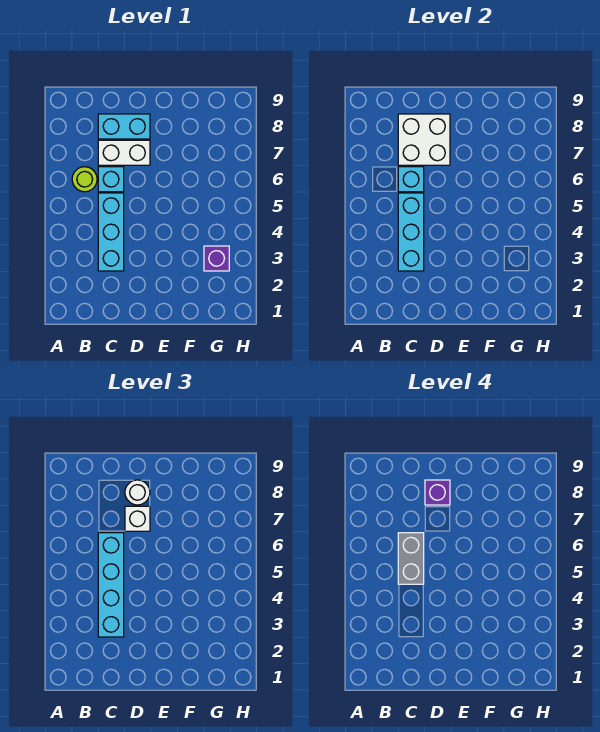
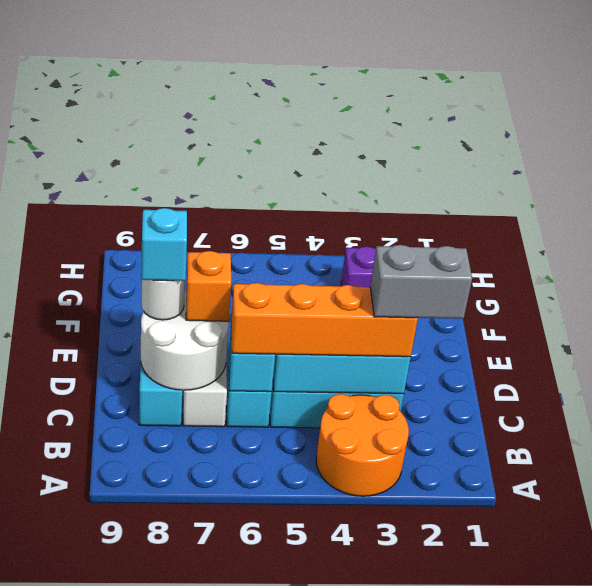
none -> orange 2x2 round brick [316,394,409,496]
lime 1x1 round brick [72,167,97,192] -> none
cyan 1x4 brick [98,533,124,637] -> orange 1x4 brick [231,283,418,357]
grey 1x2 brick [398,533,424,584] -> grey 1x2 brick moved to [370,245,472,319]
white 2x2 brick [398,114,450,165] -> white 2x2 round brick [141,292,229,390]
white 1x1 brick [125,506,150,531] -> orange 1x1 brick [186,251,231,321]
purple 1x1 brick [425,480,450,505] -> cyan 1x1 brick [141,208,187,281]

